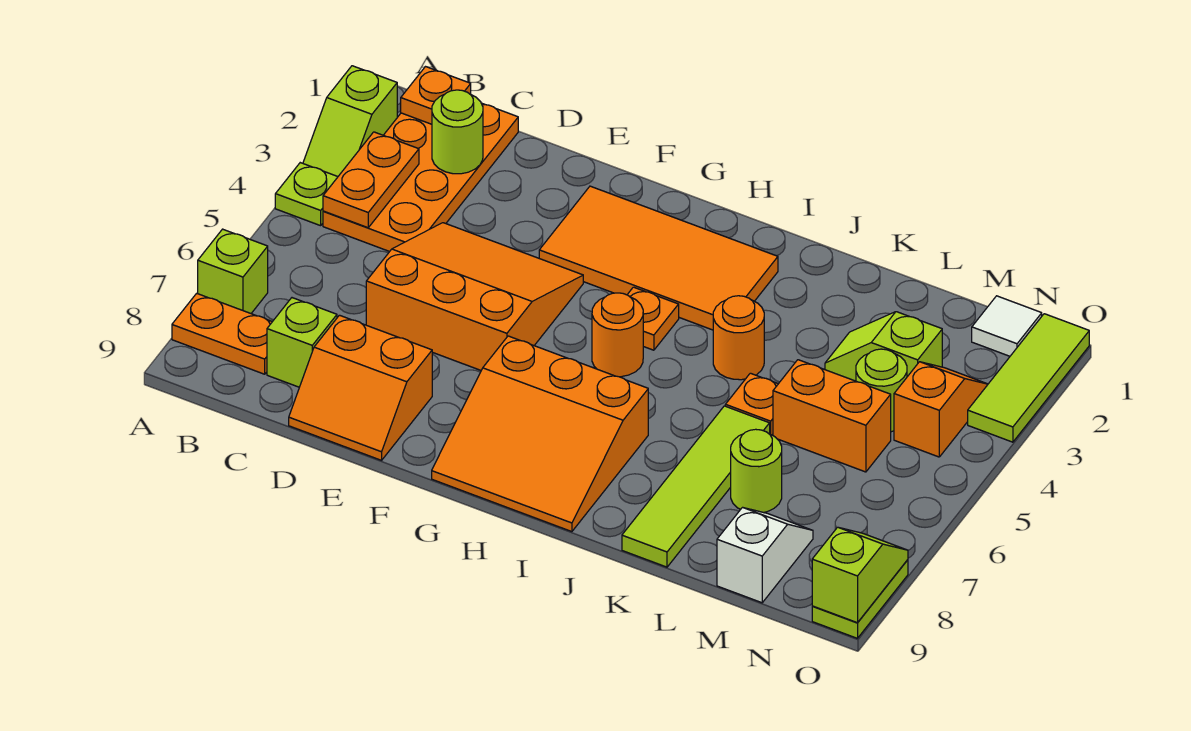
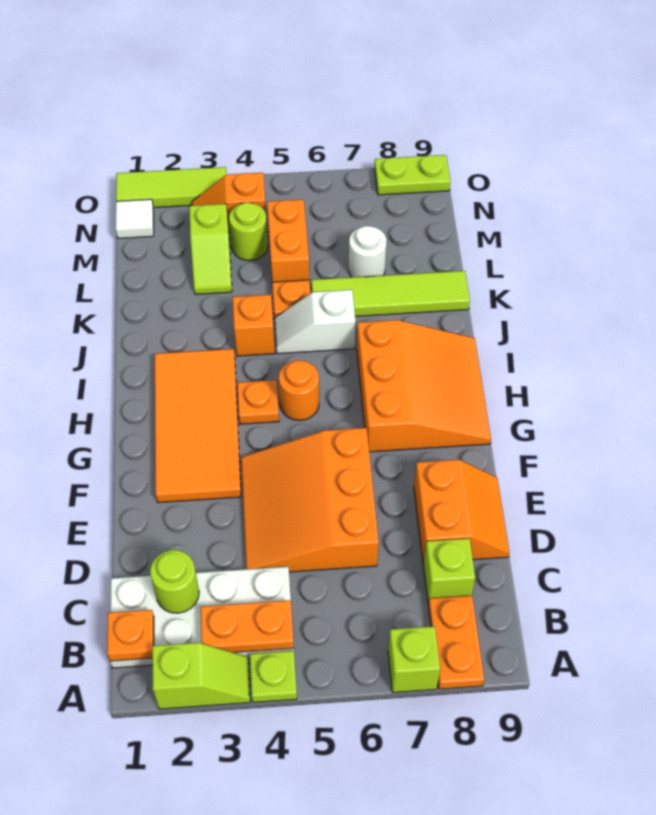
orange 2x4 plate [323,103,518,252] -> white 2x4 plate [110,567,294,668]
orange 1x1 round brick [713,296,764,380] -> orange 1x1 brick [233,295,275,356]
lime 1x1 round brick [731,429,782,512] -> white 1x1 round brick [349,226,387,277]
white 1x2 slope [717,507,813,603] -> white 1x2 slope moved to [275,290,355,354]
lime 1x2 slope [812,527,908,623] -> none

